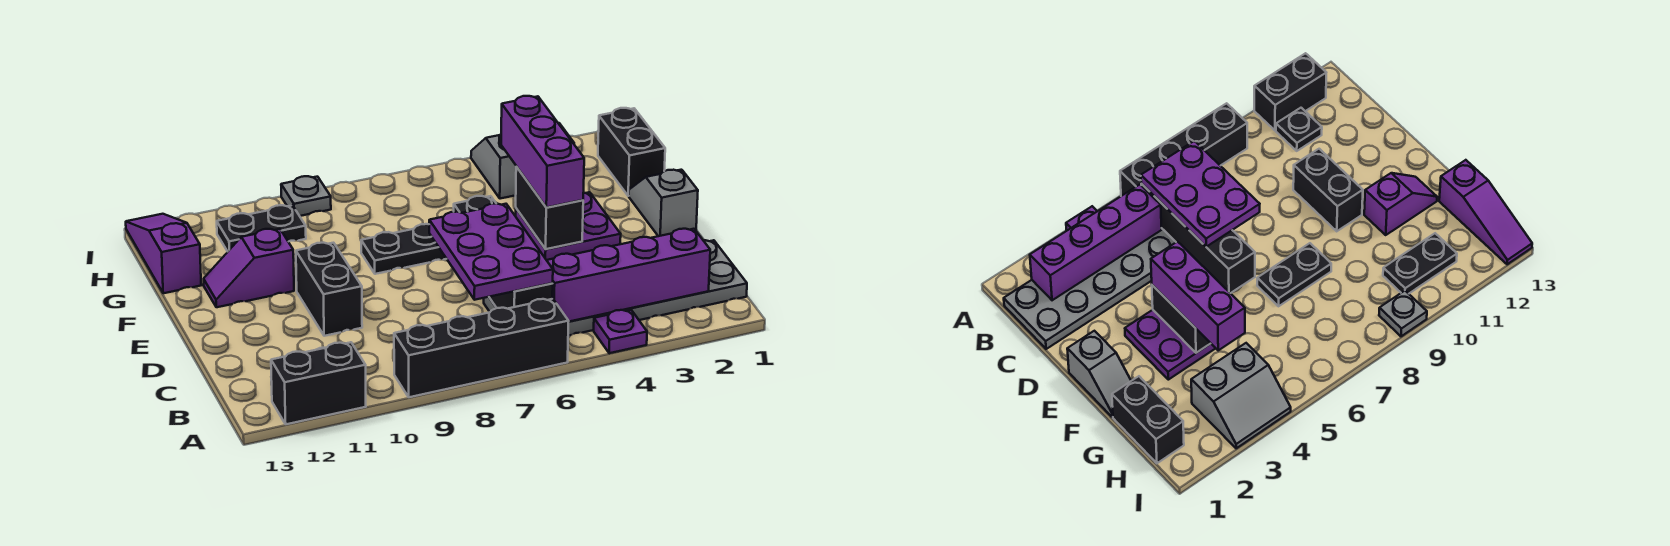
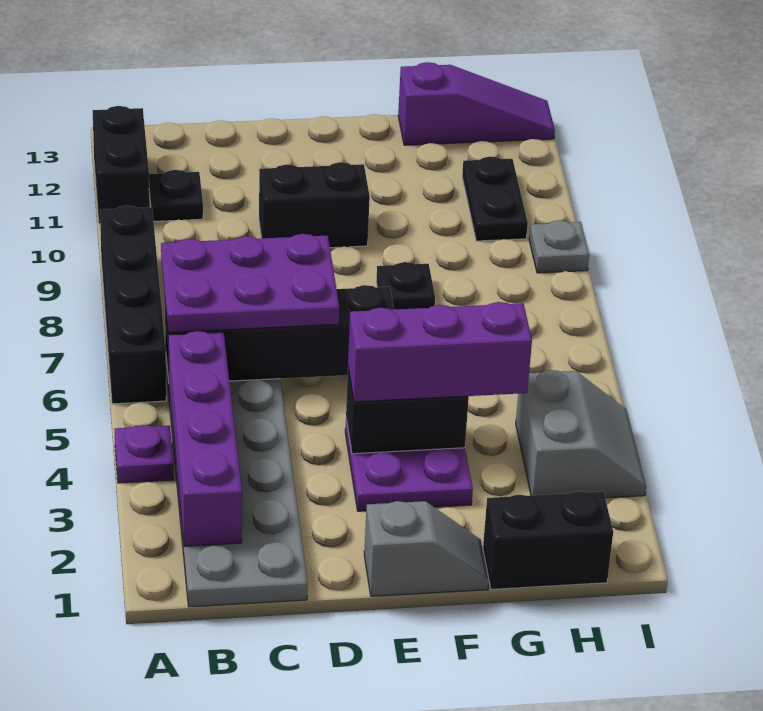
black 1x2 plate [361,224,446,274] -> black 1x1 plate [376,262,435,309]
purple 1x2 slope [204,229,294,307] -> none

